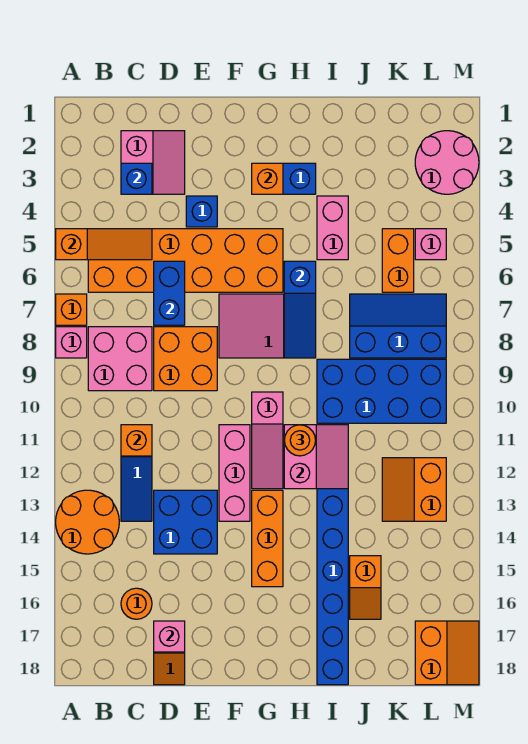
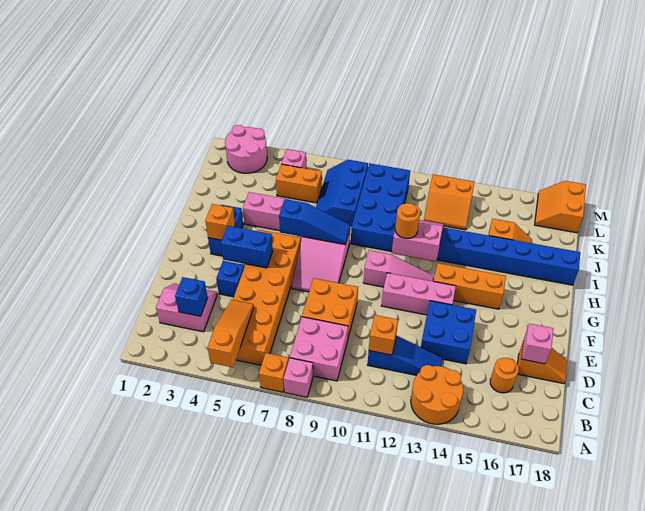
blue 1x2 brick [154,261,185,325] -> blue 1x2 brick moved to [221,226,273,268]
orange 2x2 slope [415,621,479,685] -> orange 2x2 slope turned to [535,181,586,233]

